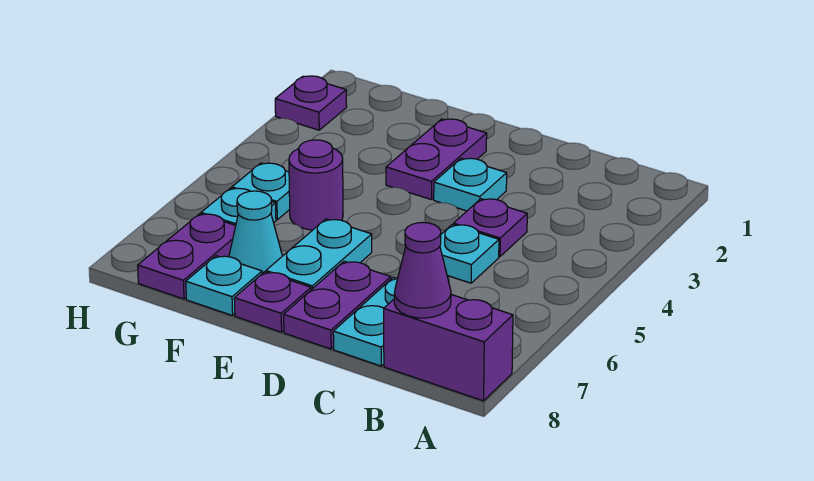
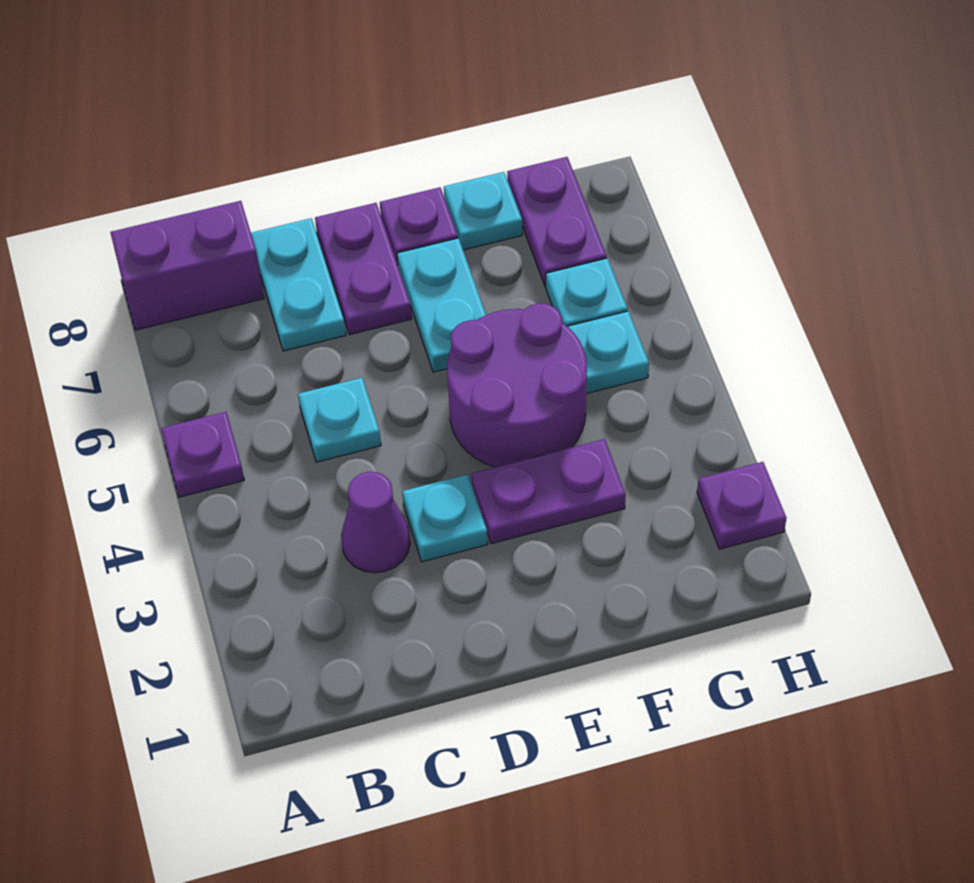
purple 1x1 cone [394,223,451,318] -> purple 1x1 cone moved to [341,472,410,573]
purple 1x1 plate [454,199,527,257] -> purple 1x1 plate moved to [161,412,244,497]
purple 1x2 plate [386,119,487,200] -> purple 1x2 plate turned to [471,439,626,544]
purple 1x1 round brick [289,140,343,230] -> purple 2x2 round brick [447,303,587,467]
cyan 1x1 cone [229,191,282,273] -> none

